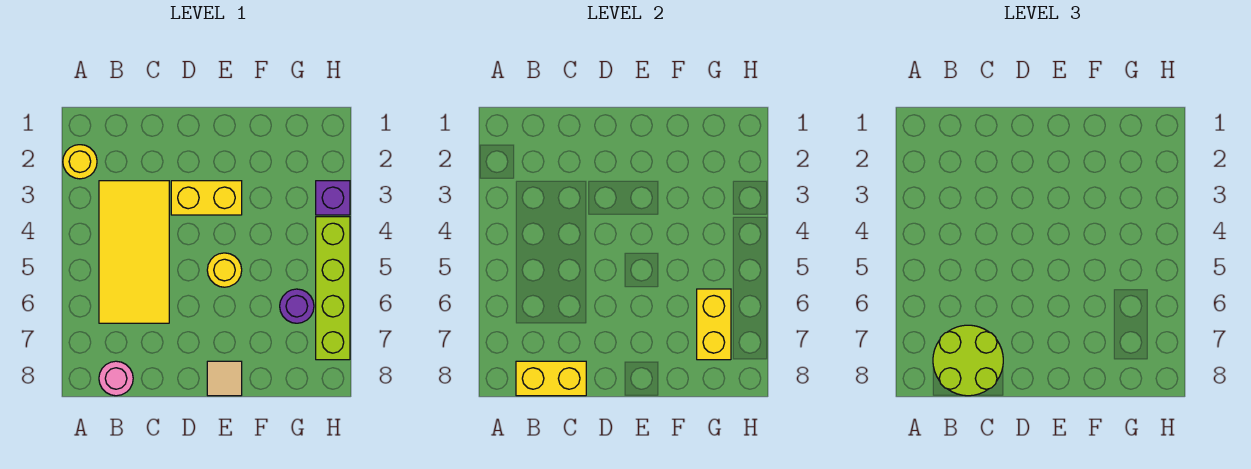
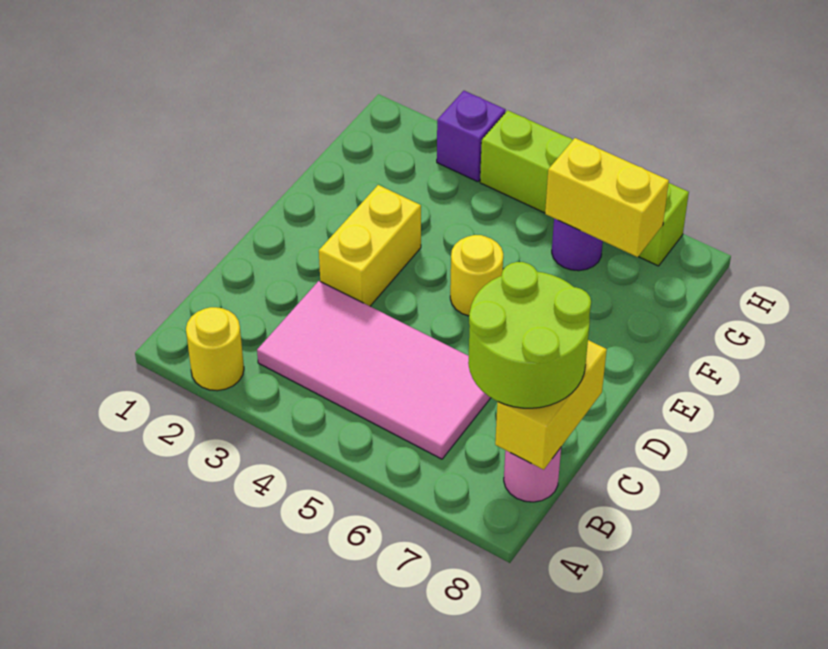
yellow 2x4 tile [99,181,169,323] -> pink 2x4 tile [257,281,491,459]
tan 1x1 tile [207,361,242,396] -> none

